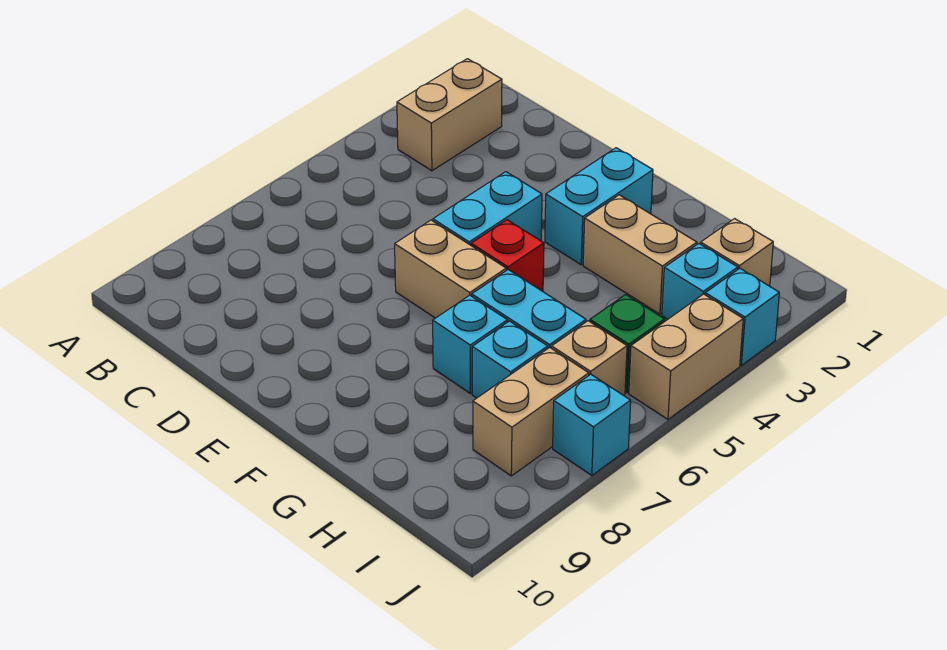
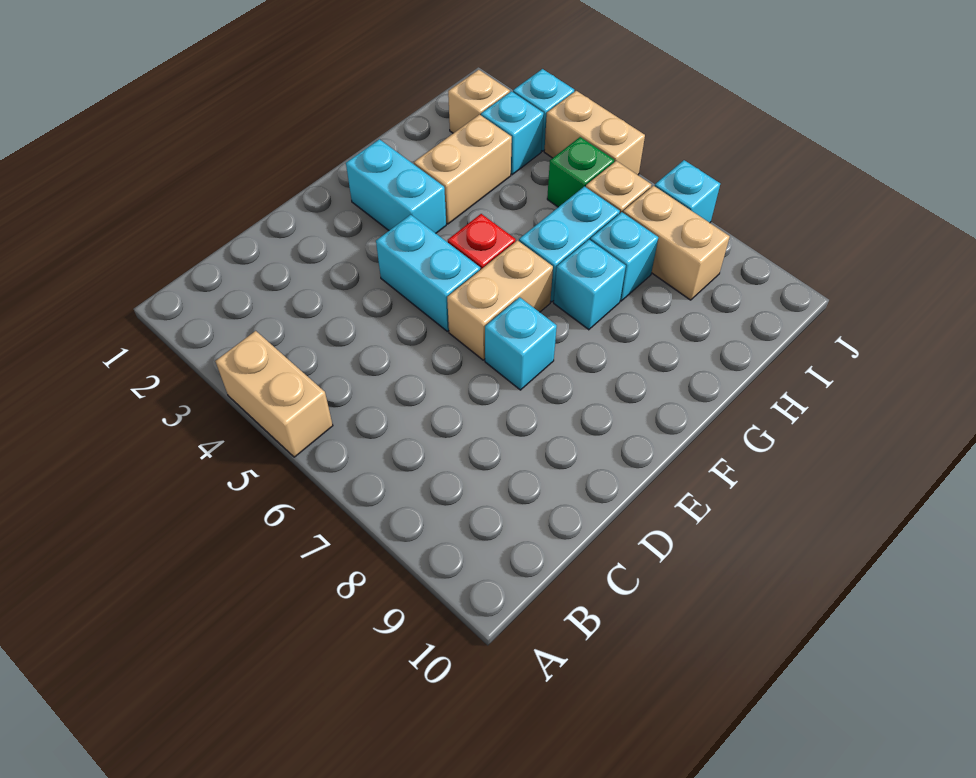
tan 1x2 brick [397,59,502,171] -> tan 1x2 brick moved to [215,331,333,457]
none -> cyan 1x1 brick [485,297,557,390]

